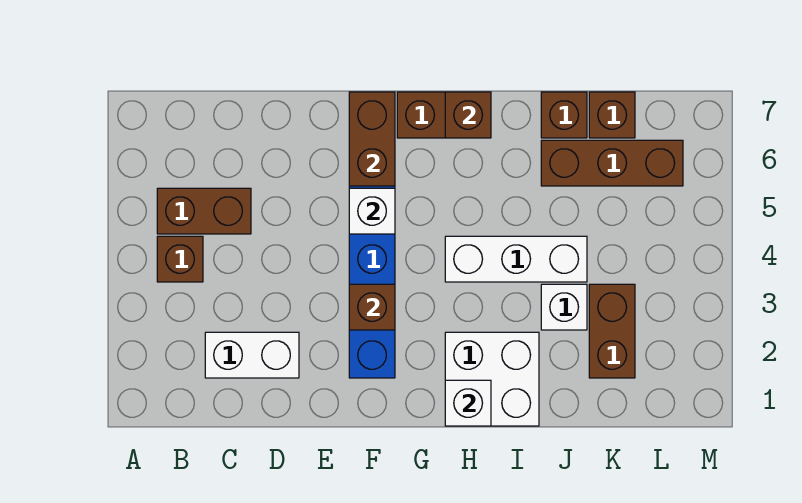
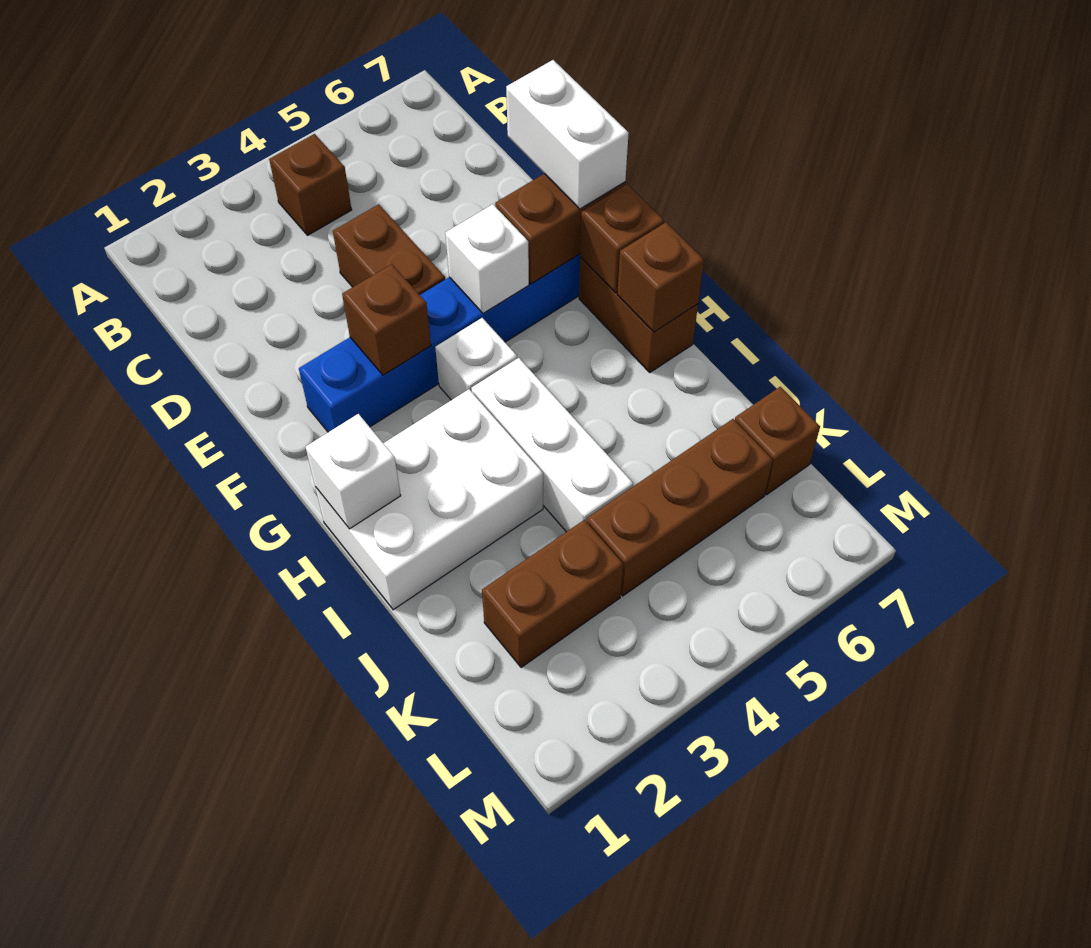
brown 1x2 brick [157,188,251,234] -> brown 1x2 brick moved to [333,204,445,295]
white 1x2 brick [205,332,299,378] -> white 1x2 brick moved to [506,60,629,209]
white 2x2 brick [445,332,539,426] -> white 2x3 brick [315,389,543,610]
white 1x1 brick [541,284,587,330] -> white 1x1 brick moved to [435,318,517,400]
brown 1x3 brick [541,140,683,186] -> brown 1x3 brick turned to [587,419,773,596]
brown 1x1 brick [541,92,587,138] -> brown 1x1 brick moved to [580,184,664,293]

